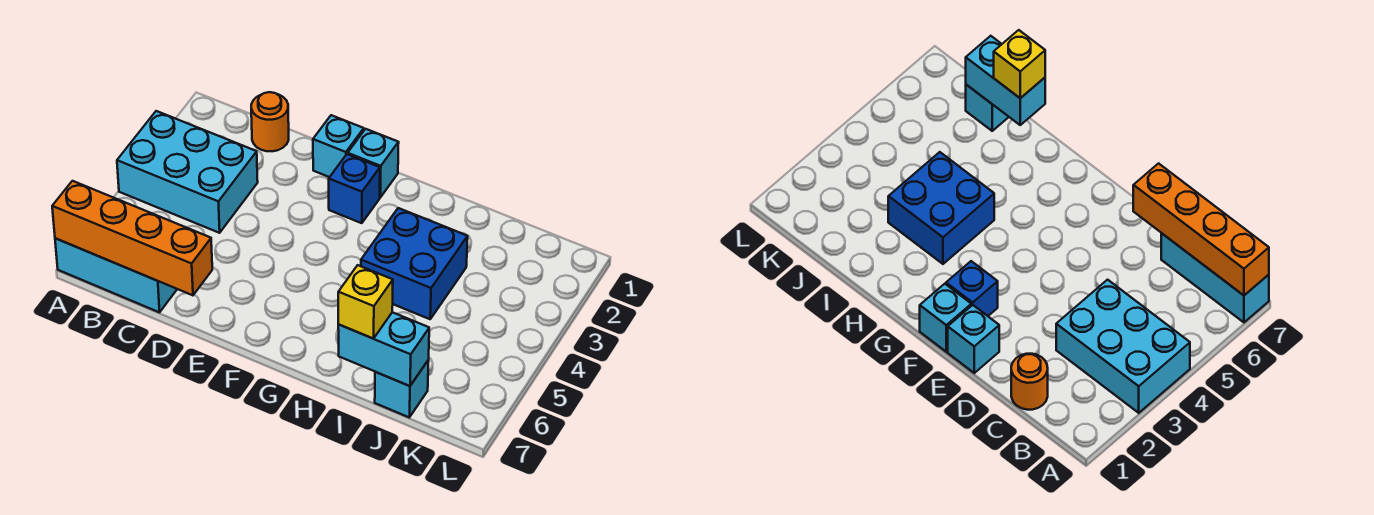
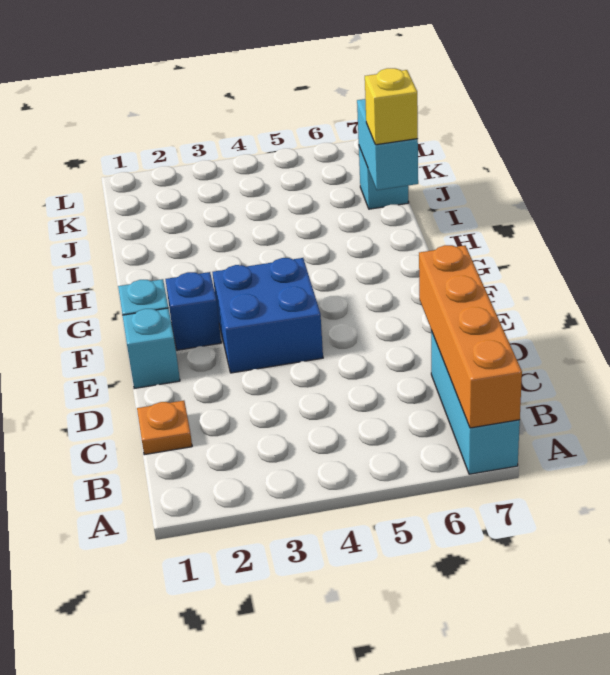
cyan 2x3 brick [117,111,258,233] -> none
orange 1x1 round brick [251,92,289,151] -> orange 1x1 plate [137,401,192,455]
blue 2x2 brick [361,208,468,319] -> blue 2x2 brick moved to [212,258,323,373]

